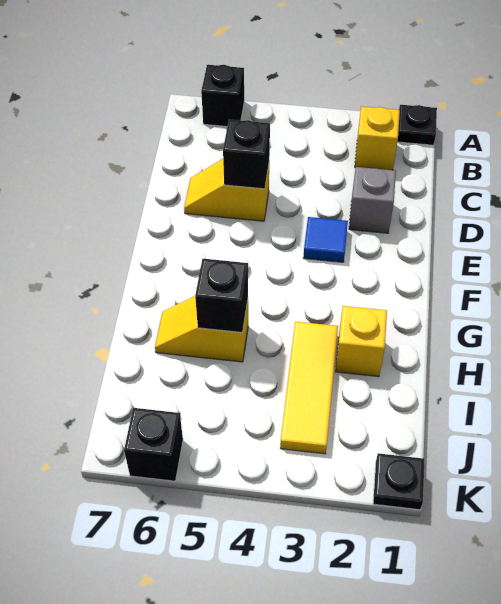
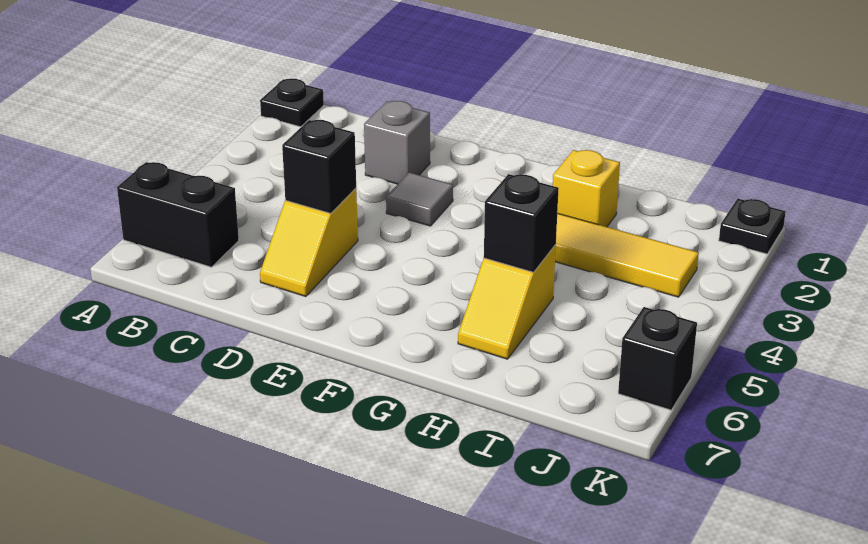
black 1x1 brick [201,65,244,127] -> black 1x2 brick [117,162,239,267]
yellow 1x1 brick [355,106,400,170] -> none
blue 1x1 tile [303,217,348,262] -> grey 1x1 tile [386,172,453,226]

